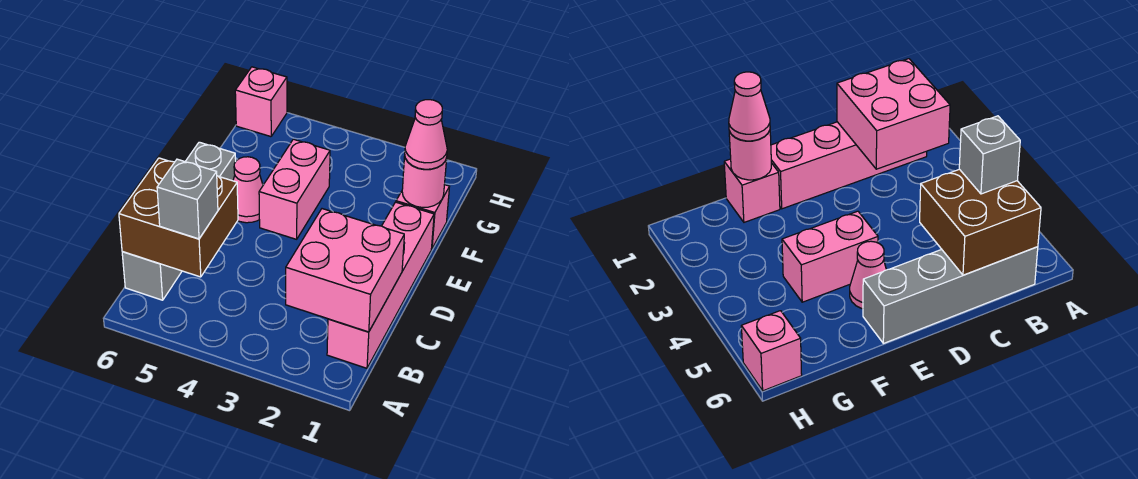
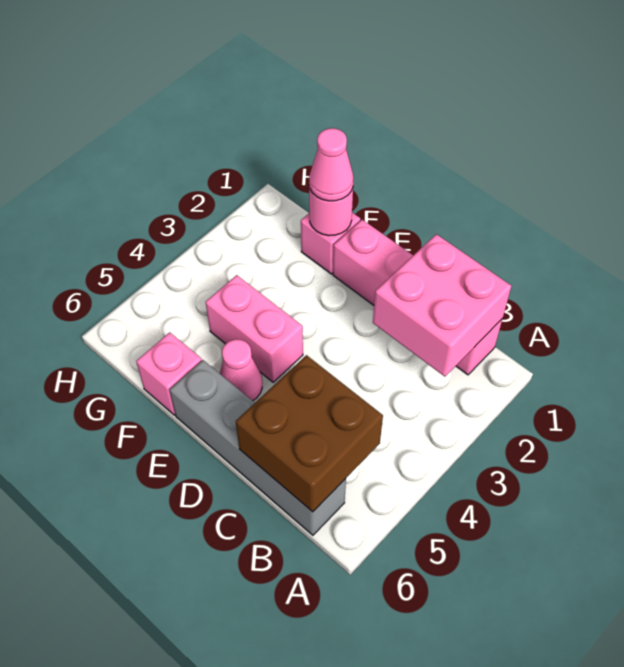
grey 1x1 brick [157,159,218,239] -> none
pink 1x1 brick [235,67,287,137] -> pink 1x1 brick moved to [136,332,202,415]

